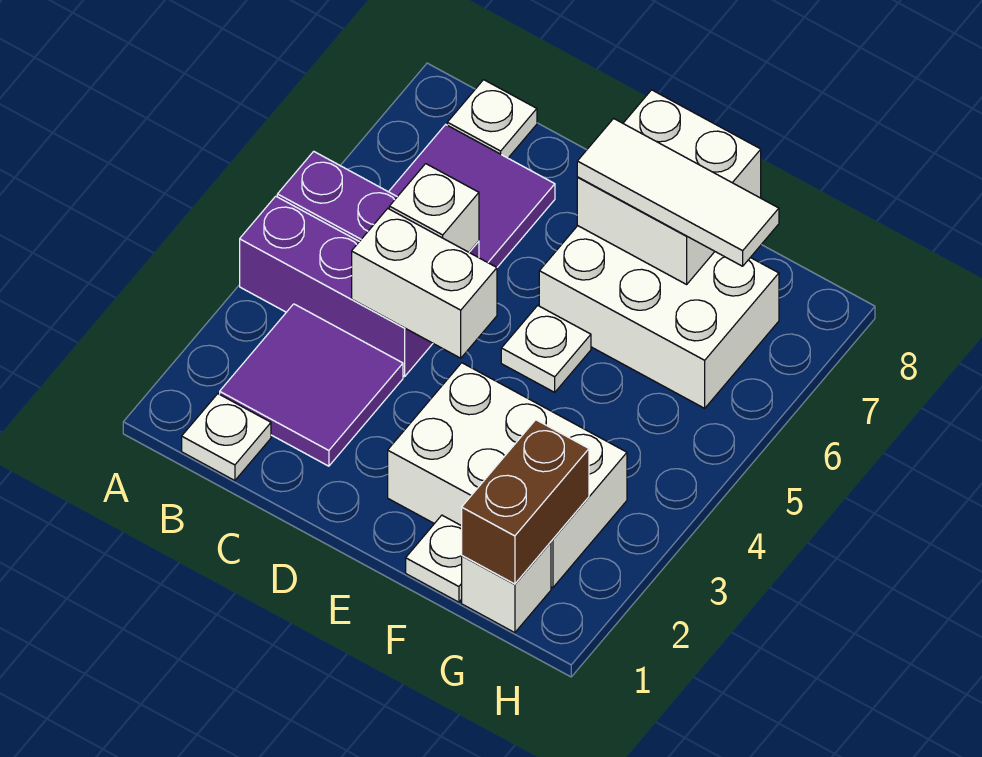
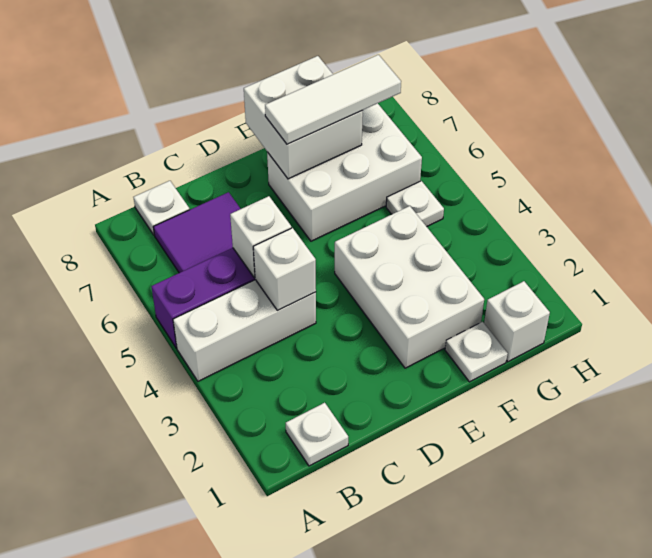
purple 1x3 brick [240,196,433,376] -> white 1x3 brick [173,280,316,381]
purple 2x2 tile [220,304,403,466] -> none
white 1x2 brick [352,209,497,358] -> white 1x1 brick [253,228,316,310]
white 2x3 brick [388,363,627,588] -> white 2x3 brick turned to [335,206,484,368]
white 1x1 plate [501,305,591,392] -> white 1x1 plate moved to [386,181,444,227]
brown 1x2 brick [462,420,589,584] -> none

